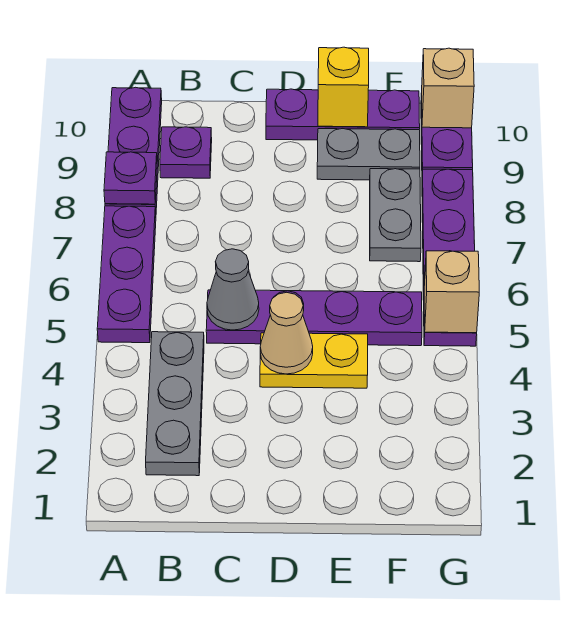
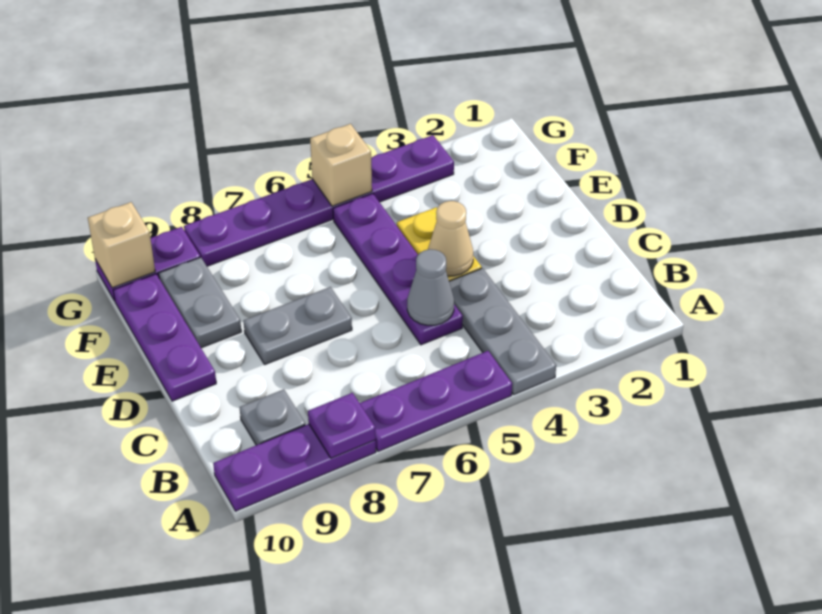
grey 1x3 plate [146,332,204,476] -> grey 1x3 plate turned to [449,268,556,395]
purple 1x1 plate [160,127,212,178] -> grey 1x1 plate [240,389,305,445]
yellow 1x1 brick [318,47,369,127] -> none
grey 1x2 plate [370,169,421,262] -> grey 1x2 plate moved to [244,287,352,364]
purple 1x4 plate [422,169,477,346] -> purple 1x6 plate [184,135,454,266]

